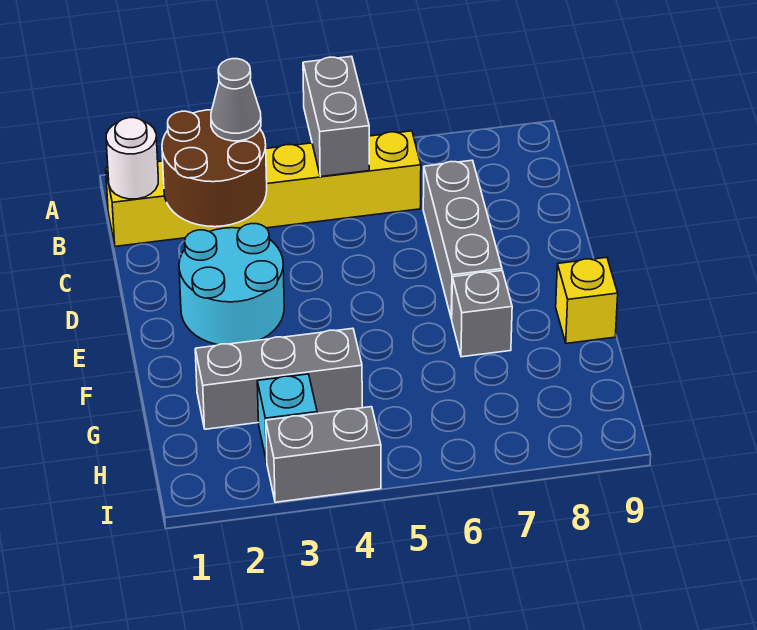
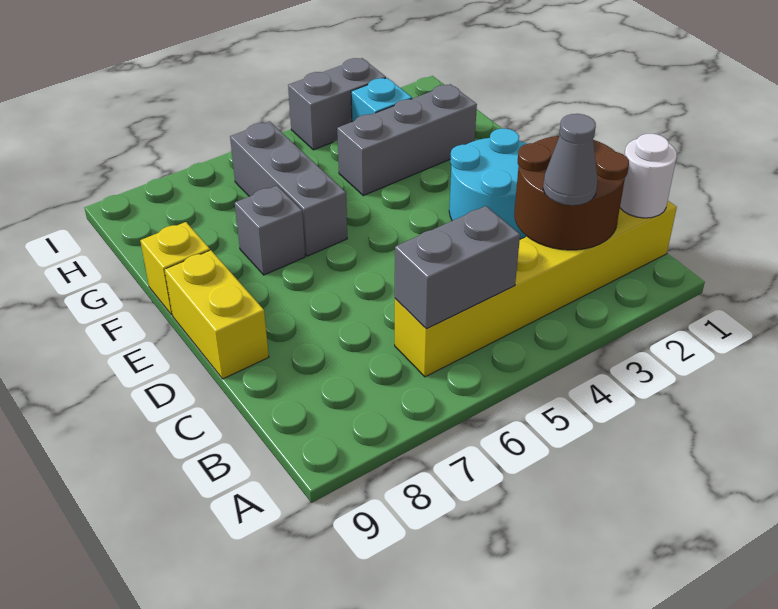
grey 1x2 brick [303,56,369,177] -> grey 1x2 brick turned to [395,206,520,329]
grey 1x3 brick [423,160,502,319] -> grey 1x3 brick moved to [230,121,347,256]
none -> yellow 1x2 brick [165,250,269,379]

